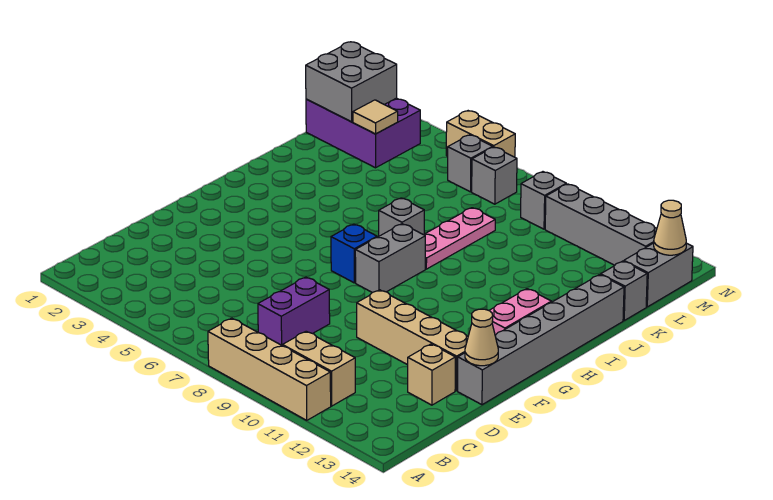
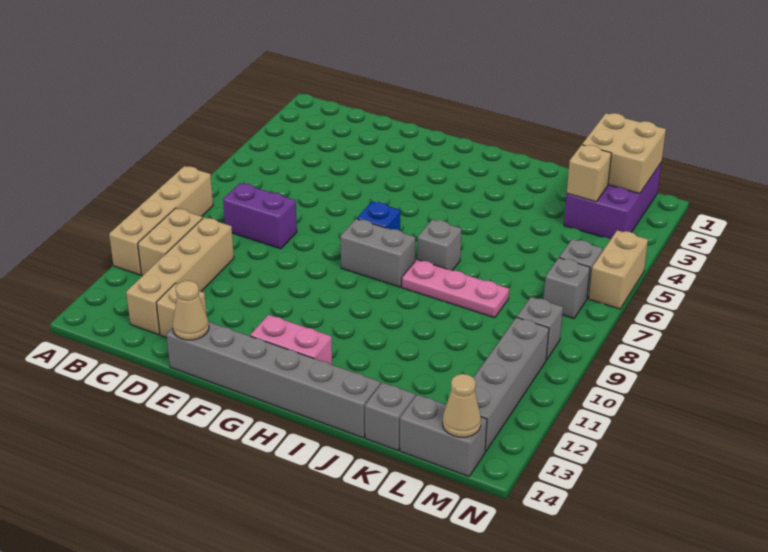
tan 1x4 brick [357,290,468,391] -> tan 1x4 brick moved to [126,217,234,335]
grey 2x2 brick [306,42,397,122] -> tan 2x2 brick [582,113,666,194]
tan 1x1 tile [353,100,398,134] -> tan 1x1 brick [567,145,611,202]

